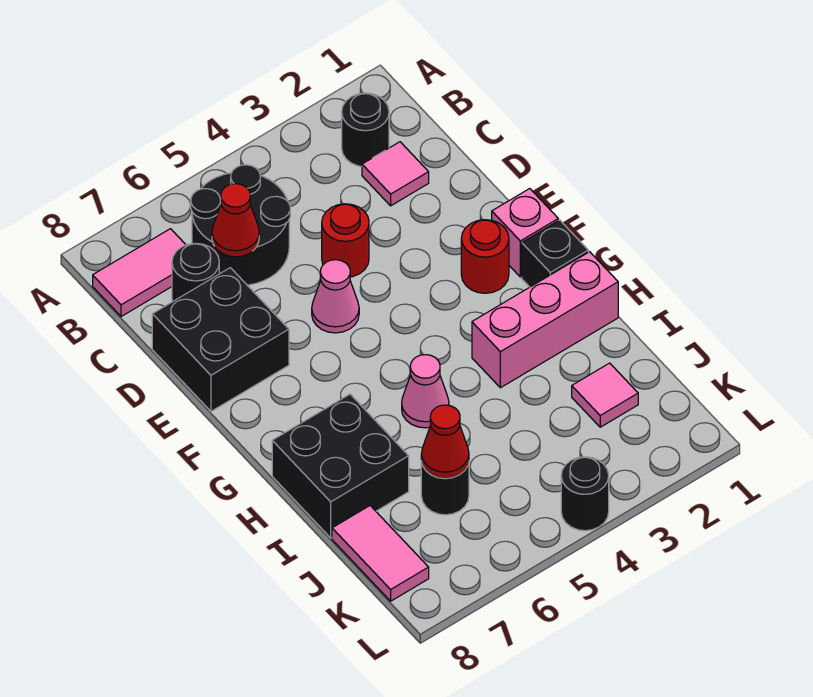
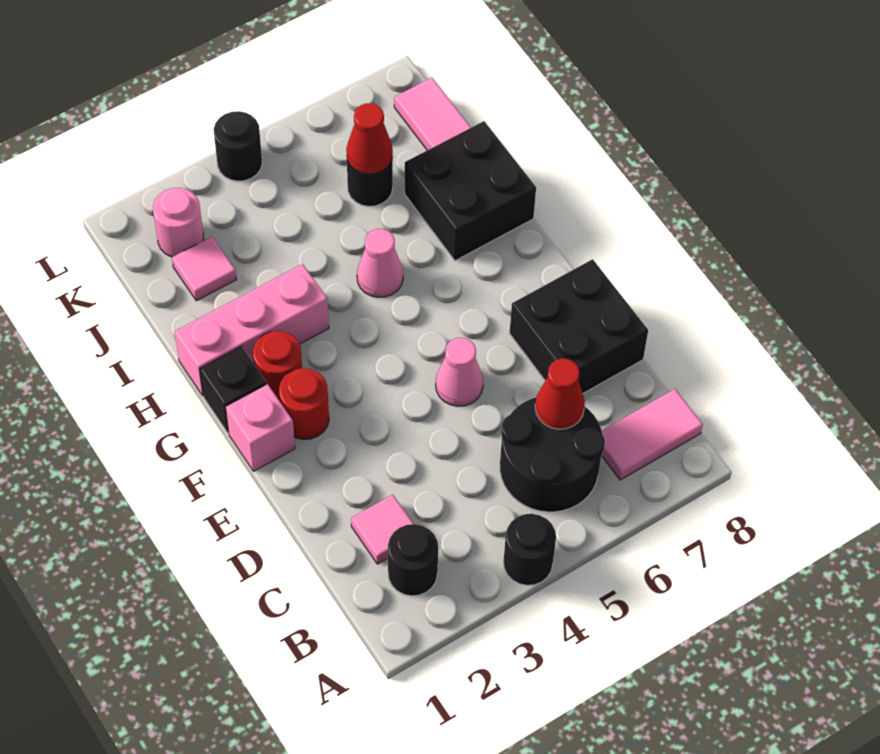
black 1x1 round brick [172,243,219,301] -> black 1x1 round brick moved to [503,514,556,585]
red 1x1 round brick [322,204,369,277] -> red 1x1 round brick moved to [253,331,302,401]
none -> pink 1x1 round brick [153,188,204,257]

